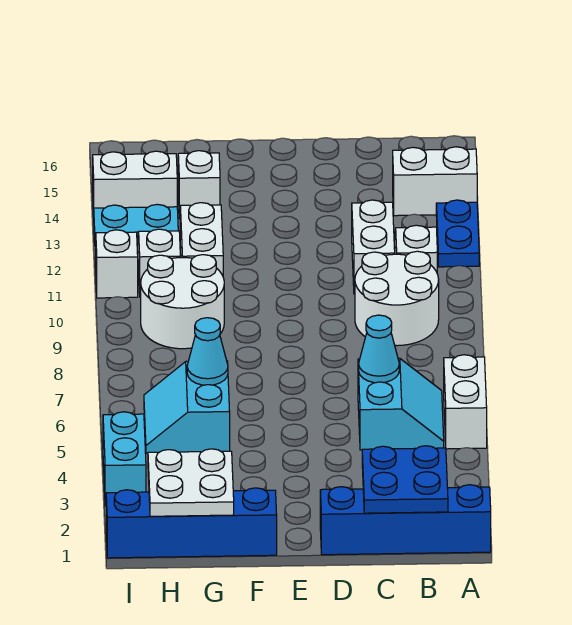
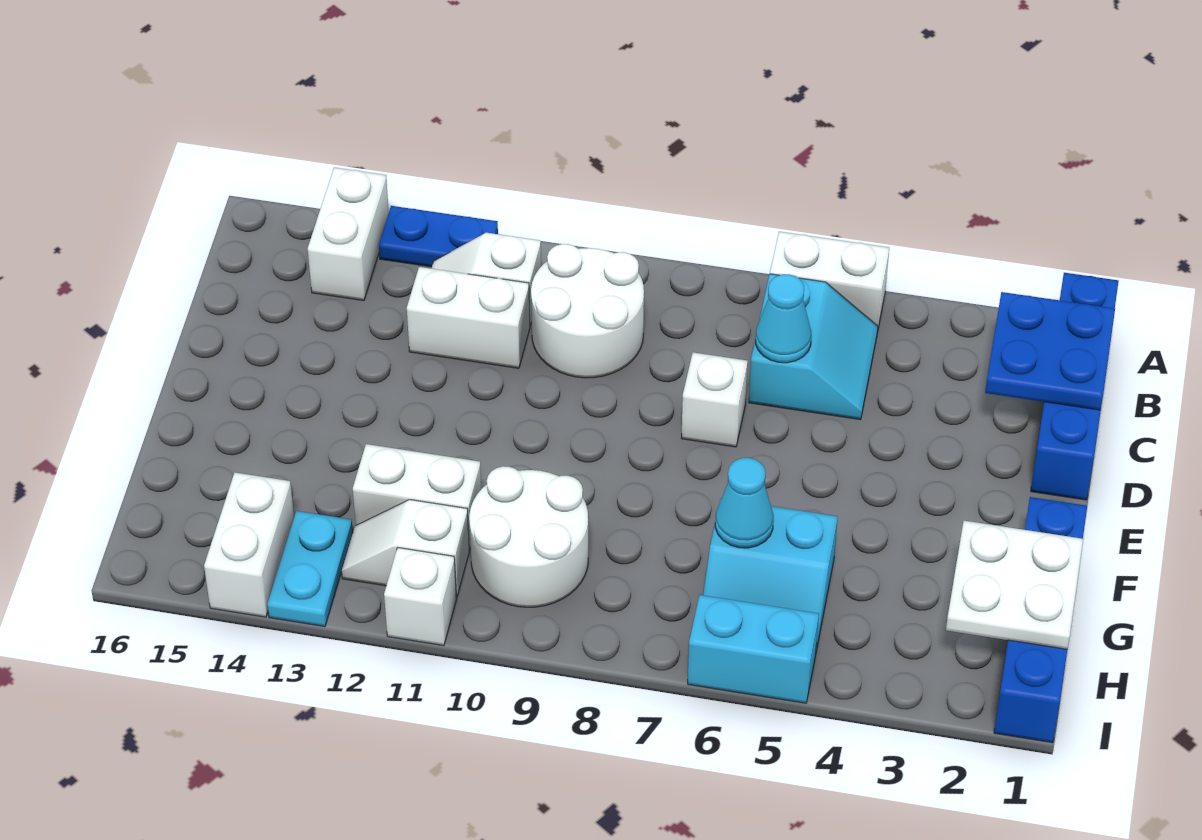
cyan 2x2 slope [358,358,444,450] -> cyan 2x2 slope turned to [749,274,878,420]
white 1x1 brick [178,151,220,218] -> white 1x1 brick moved to [682,352,748,447]
cyan 1x2 brick [103,412,146,506] -> cyan 1x2 brick moved to [688,595,819,703]

